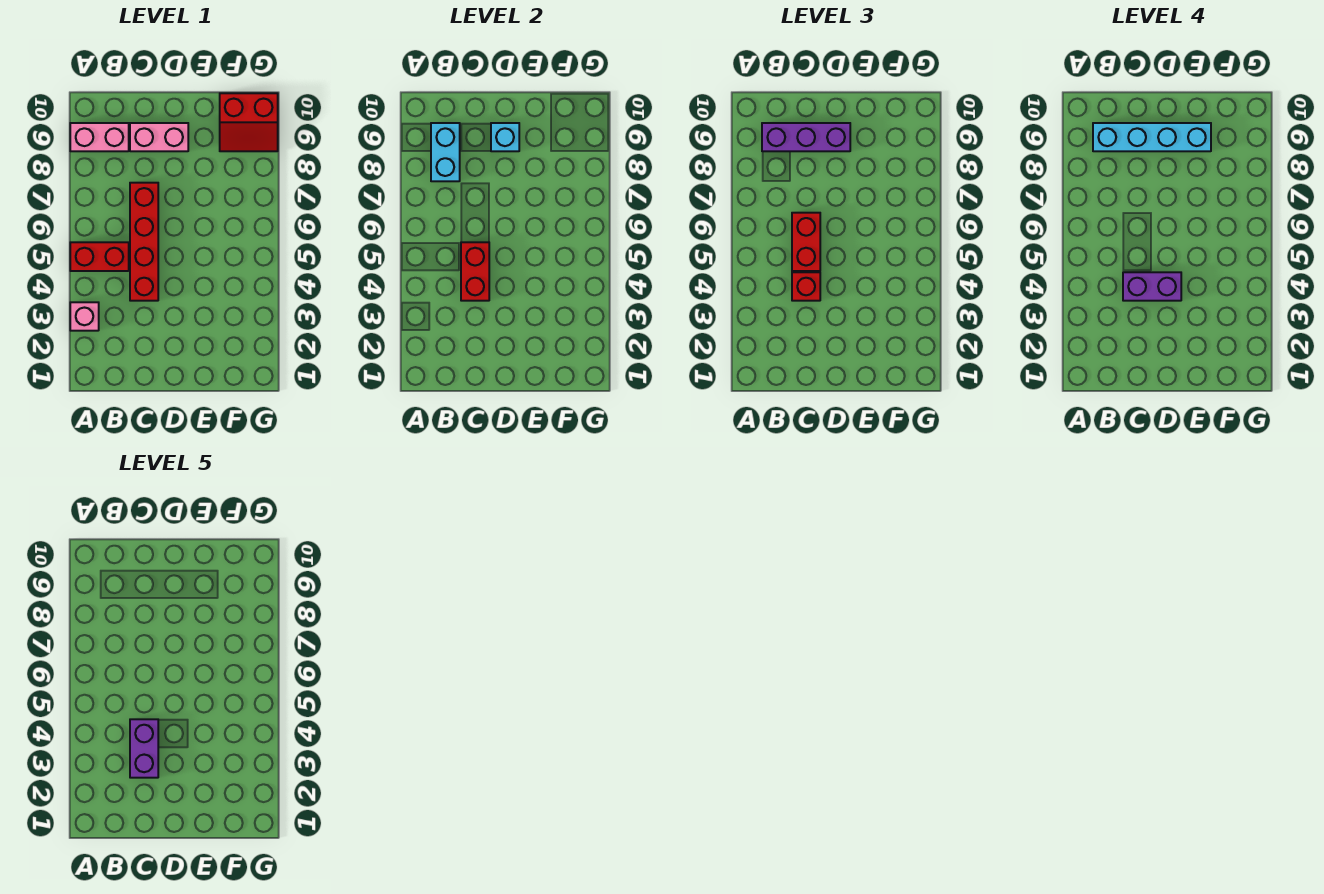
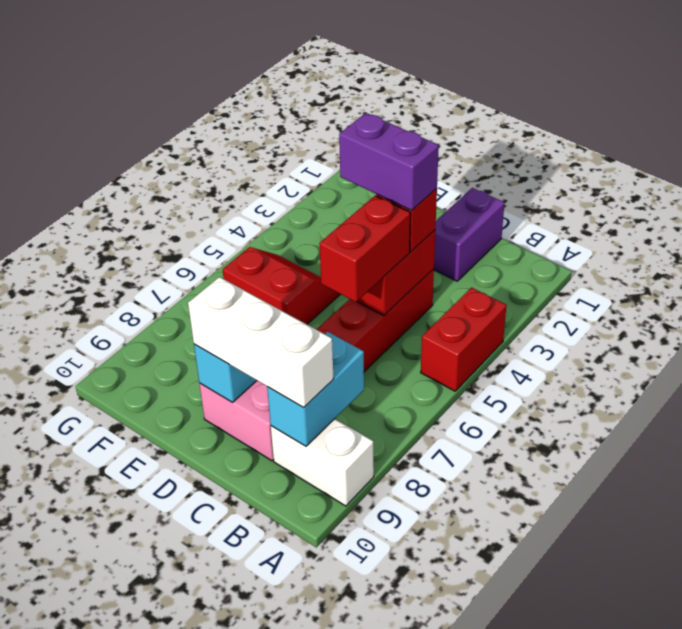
pink 1x1 brick [70,302,99,331] -> none
red 1x2 brick [70,242,129,271] -> red 1x2 brick turned to [421,288,507,391]
pink 1x2 brick [70,123,129,151] -> white 1x2 brick [271,419,374,506]
purple 1x3 brick [762,123,850,151] -> white 1x3 brick [188,277,334,408]
cyan 1x4 brick [1093,123,1211,151] -> none
purple 1x2 brick [130,719,158,778] -> purple 1x2 brick moved to [434,188,504,281]
red 2x2 slope [220,93,278,151] -> red 2x2 slope moved to [223,247,340,324]

